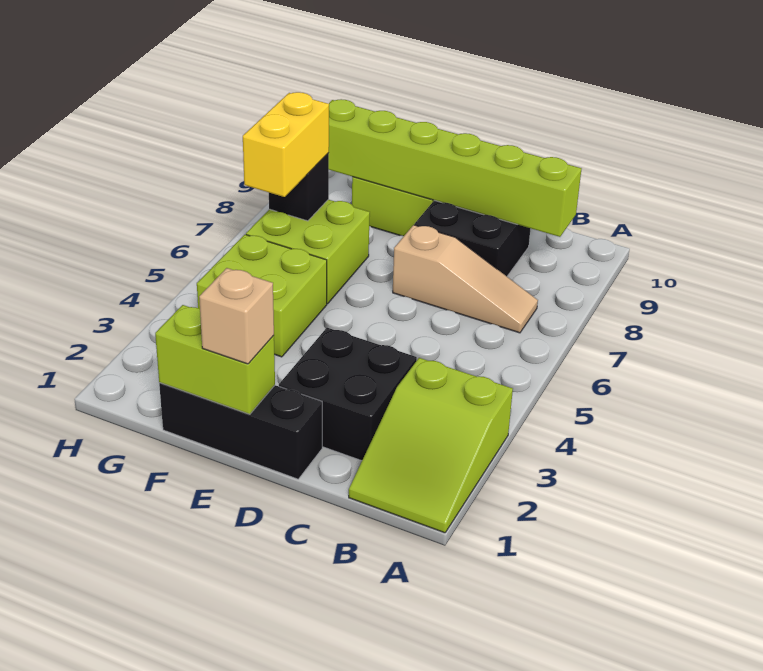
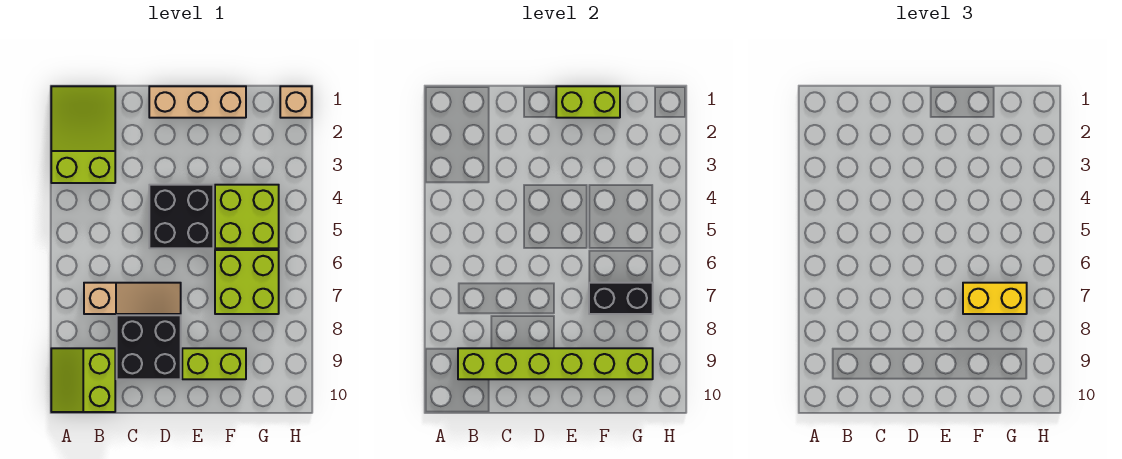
none -> lime 2x2 slope [51,348,115,412]
tan 1x3 slope [393,225,538,333] -> tan 1x3 slope turned to [84,283,181,314]
black 2x2 brick [279,328,417,461] -> black 2x2 brick moved to [149,185,213,248]
black 1x3 brick [159,383,322,479] -> tan 1x3 brick [149,86,246,118]
tan 1x1 brick [199,268,274,364] -> tan 1x1 brick moved to [280,86,312,118]
yellow 1x2 brick [243,92,329,197] -> yellow 1x2 brick turned to [963,283,1027,314]
black 1x1 brick [269,153,329,221] -> black 1x2 brick [589,283,653,314]

